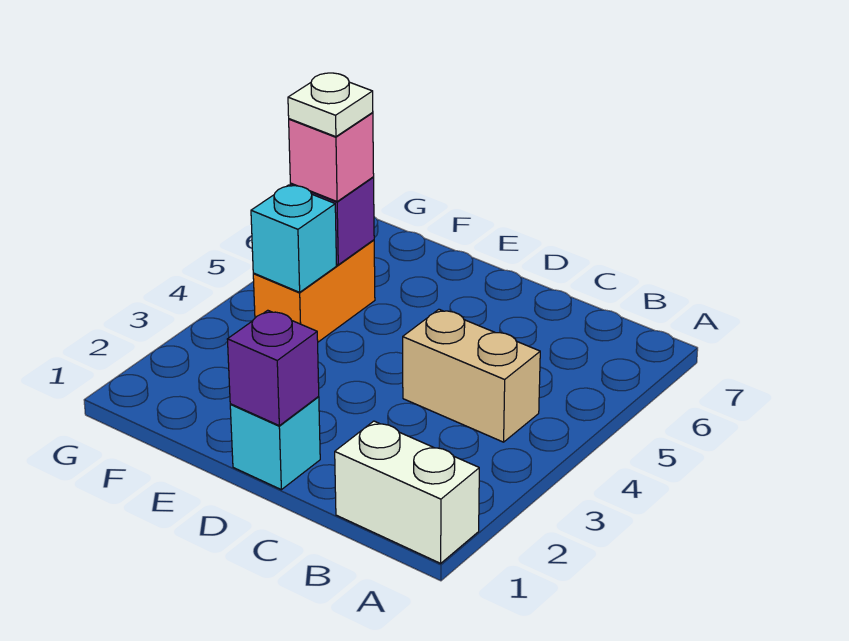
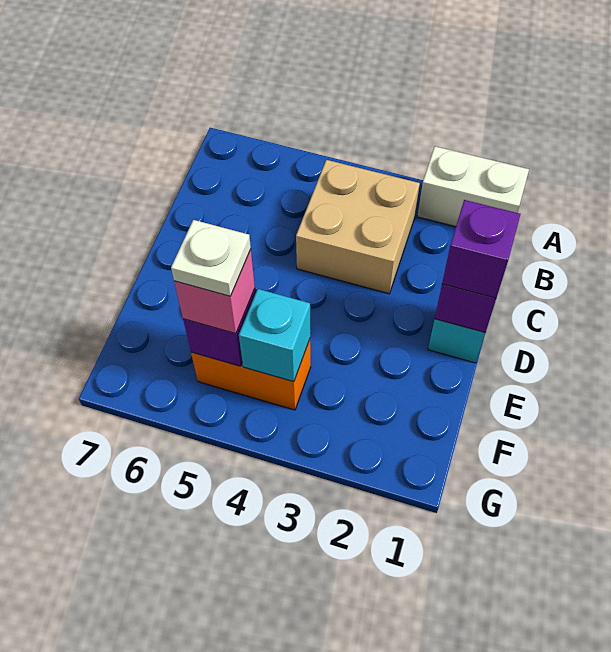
white 1x2 brick [335,421,479,563] -> white 1x2 brick turned to [417,146,529,227]
tan 1x2 brick [403,309,540,442] -> tan 2x2 brick [296,160,420,294]
none -> purple 1x1 brick [442,200,520,298]

